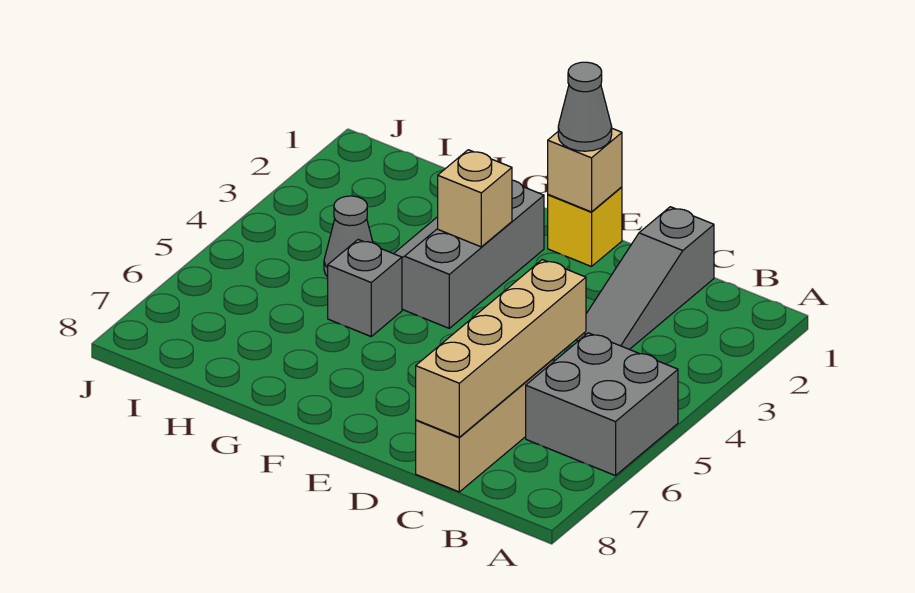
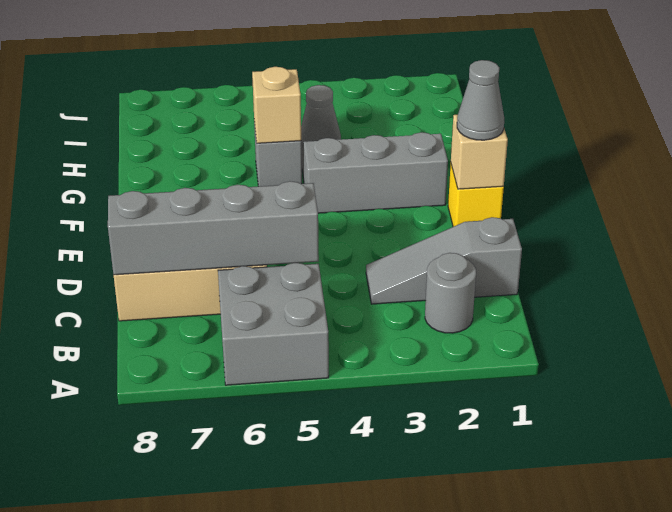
none -> grey 1x1 round brick [425,253,476,333]
tan 1x4 brick [416,260,586,437] -> grey 1x4 brick [108,181,319,275]
tan 1x1 brick [438,150,512,247] -> tan 1x1 brick moved to [252,67,301,143]

